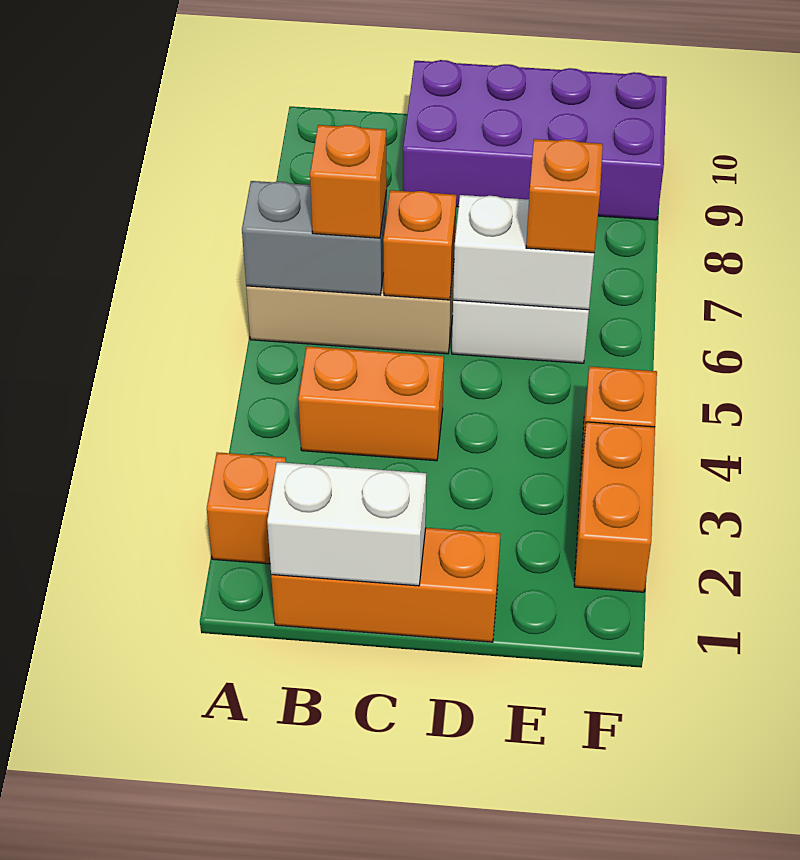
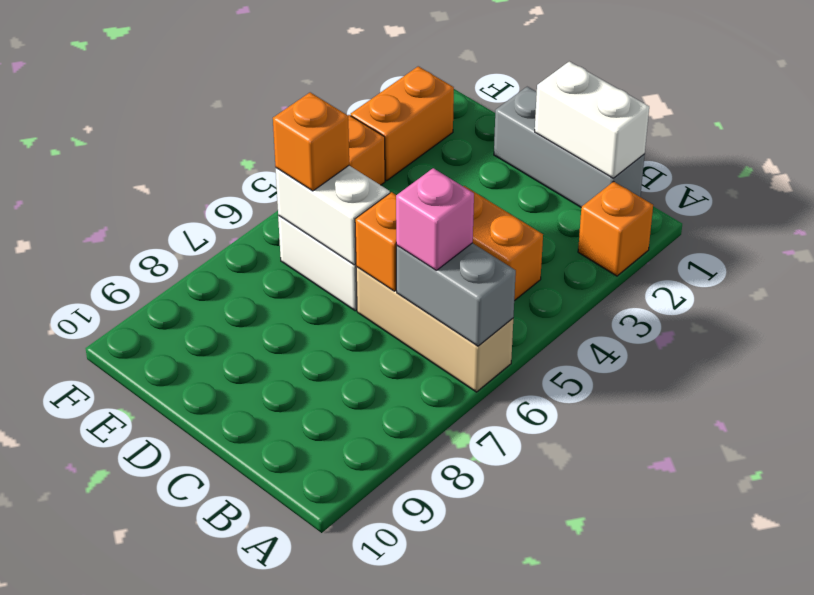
orange 1x3 brick [271,528,500,642] -> grey 1x3 brick [494,87,645,207]
orange 1x1 brick [310,125,387,238] -> pink 1x1 brick [396,168,474,270]
purple 2x4 brick [403,60,667,220] -> none

